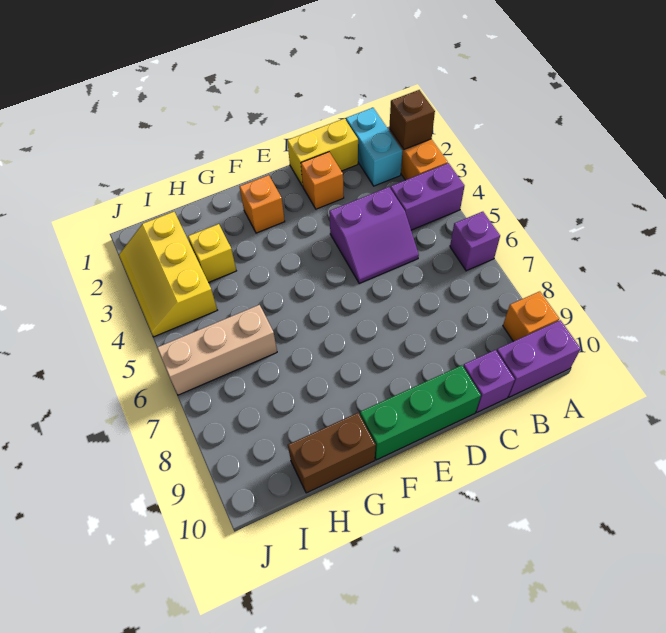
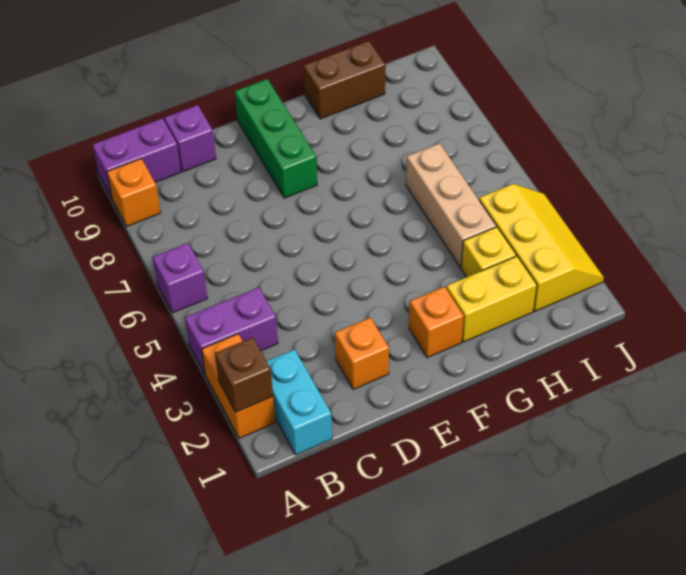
yellow 1x2 brick [287,118,358,186] -> yellow 1x2 brick moved to [446,256,537,342]
purple 2x2 slope [329,187,419,283] -> none
green 1x3 brick [360,365,481,460] -> green 1x3 brick turned to [235,79,317,198]
tan 1x3 brick [157,305,277,395] -> tan 1x3 brick turned to [406,143,496,267]

